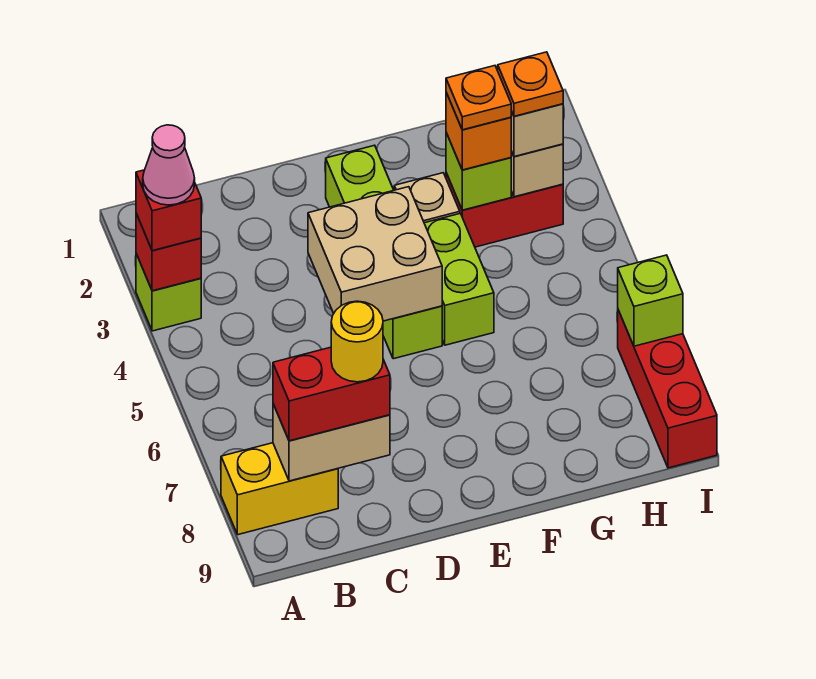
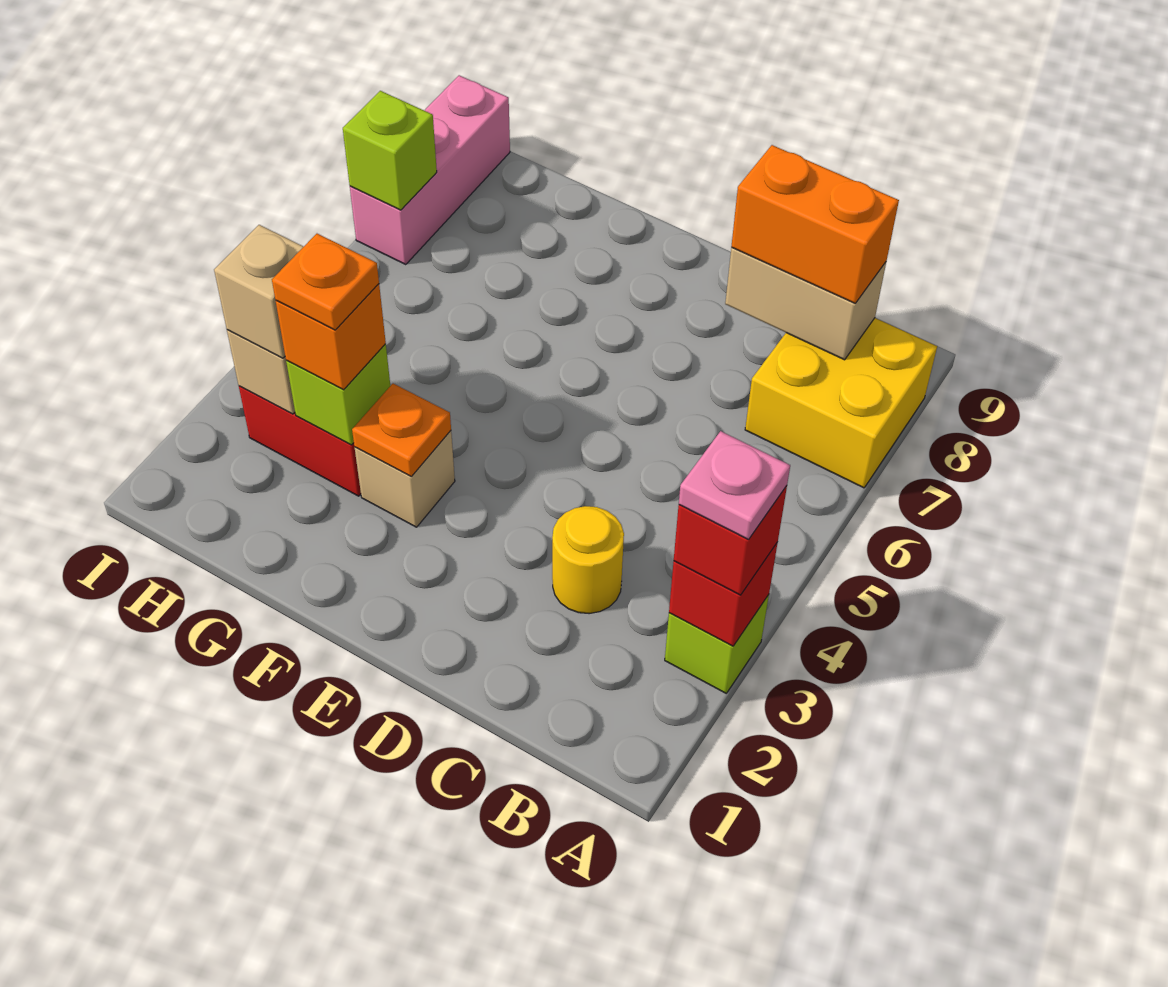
pink 1x1 cone [143,125,195,205] -> pink 1x1 plate [679,431,790,540]
yellow 1x2 brick [221,443,338,535] -> yellow 2x2 brick [745,318,937,488]
red 1x2 brick [273,347,390,441] -> orange 1x2 brick [731,145,899,303]
yellow 1x1 round brick [331,301,383,382] -> yellow 1x1 round brick moved to [552,506,624,614]
tan 2x2 brick [308,187,442,321] -> none
lime 1x4 brick [326,145,442,359] -> none
lime 1x2 brick [424,214,494,345] -> none
orange 1x1 plate [498,52,563,116] -> orange 1x1 plate moved to [352,384,451,476]
red 1x3 brick [618,310,717,468] -> pink 1x3 brick [350,75,510,264]

